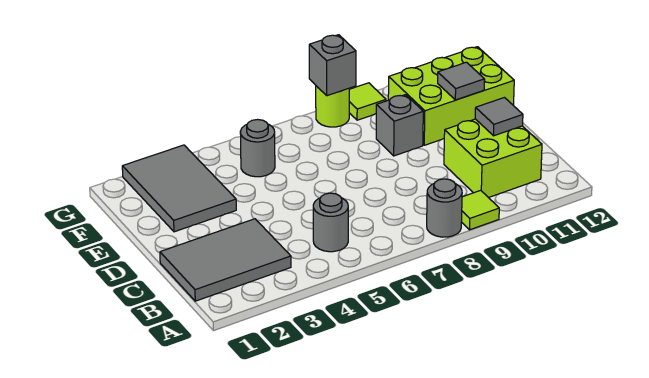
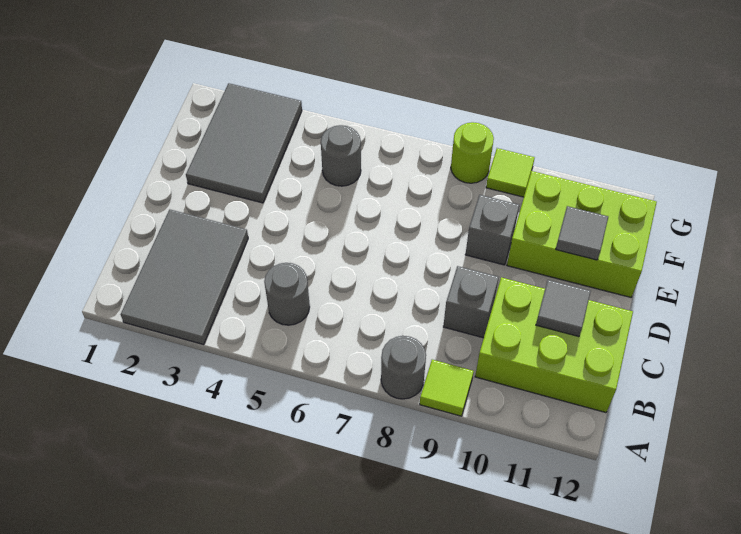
grey 2x3 tile [160,219,291,301] -> grey 2x3 tile turned to [121,210,248,345]
lime 2x2 brick [444,119,542,198] -> lime 2x3 brick [475,277,633,413]
grey 1x1 brick [309,35,356,96] -> grey 1x1 brick moved to [443,266,499,338]

